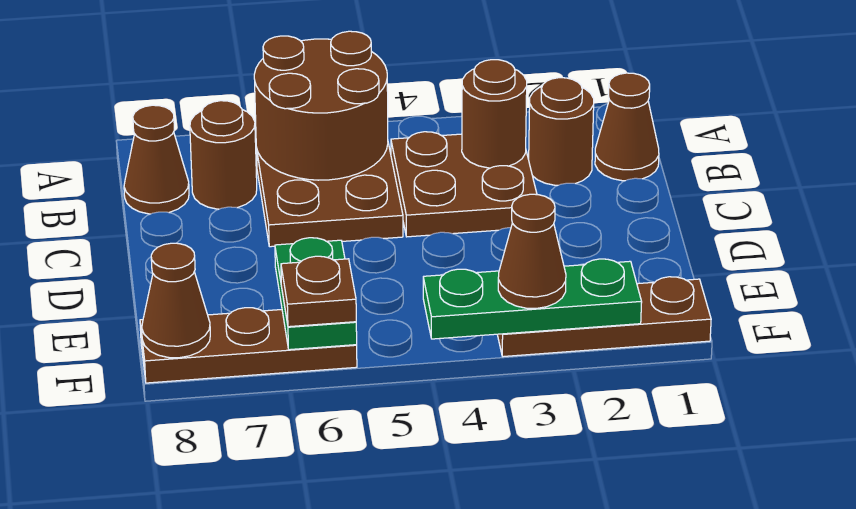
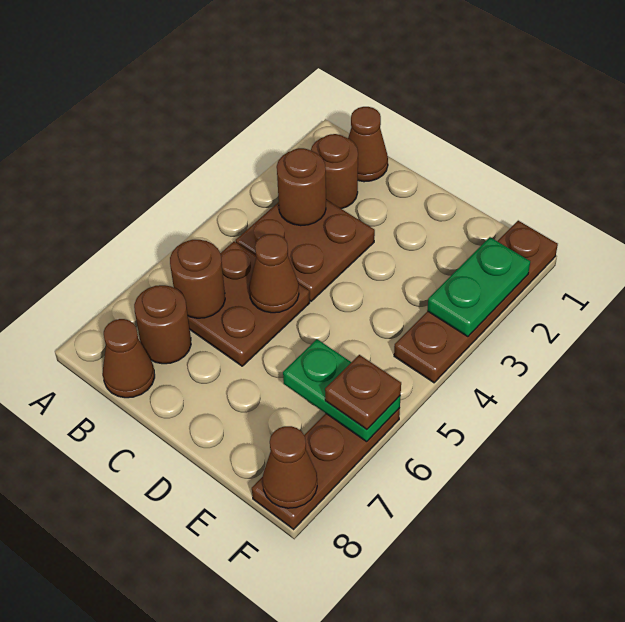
brown 2x2 round brick [254,31,388,180] -> brown 1x1 round brick [170,240,225,318]
brown 1x3 plate [497,277,711,357] -> brown 1x4 plate [394,221,558,383]
green 1x3 plate [423,259,642,339] -> green 1x2 plate [427,237,530,337]
brown 1x1 cone [498,194,566,308] -> brown 1x1 cone moved to [249,234,299,313]

